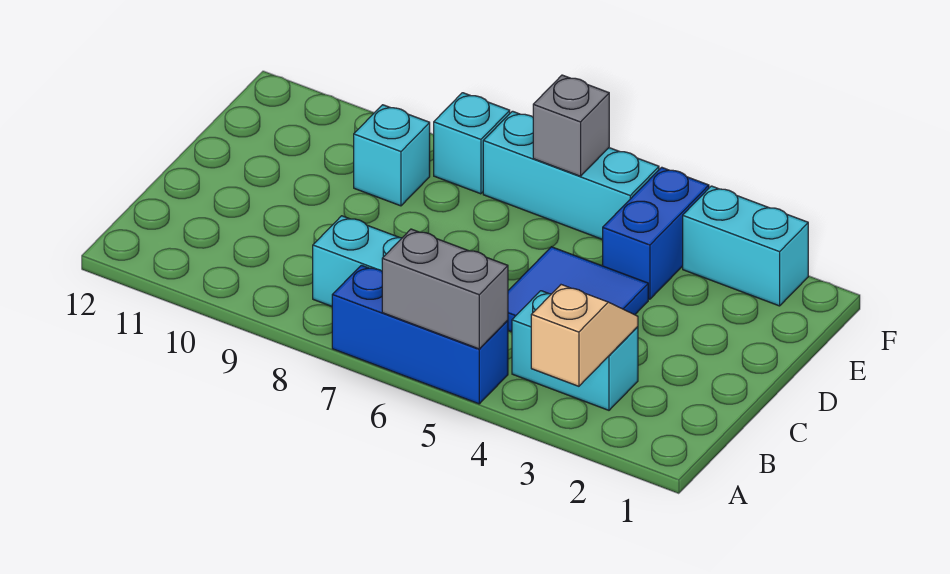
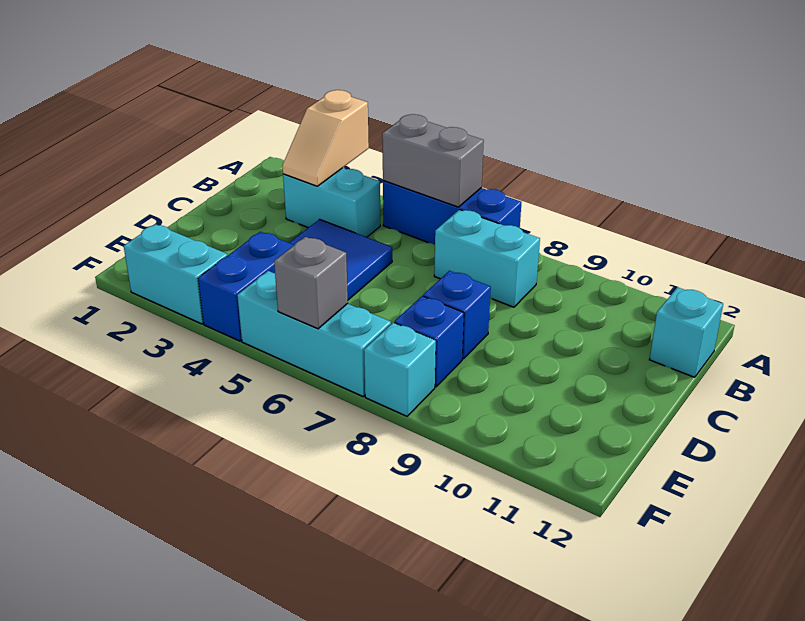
none -> blue 1x1 brick [423,271,491,359]
none -> blue 1x1 brick [395,296,464,387]
cyan 1x1 brick [354,105,430,206] -> cyan 1x1 brick moved to [649,287,723,377]

